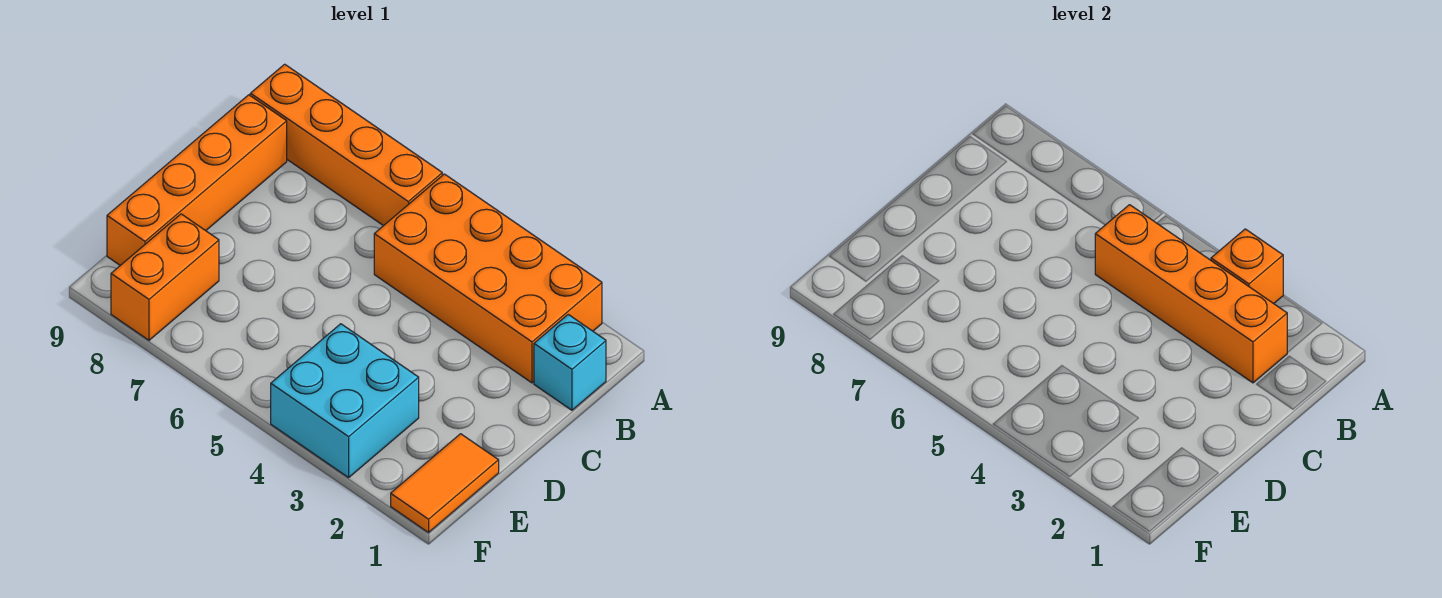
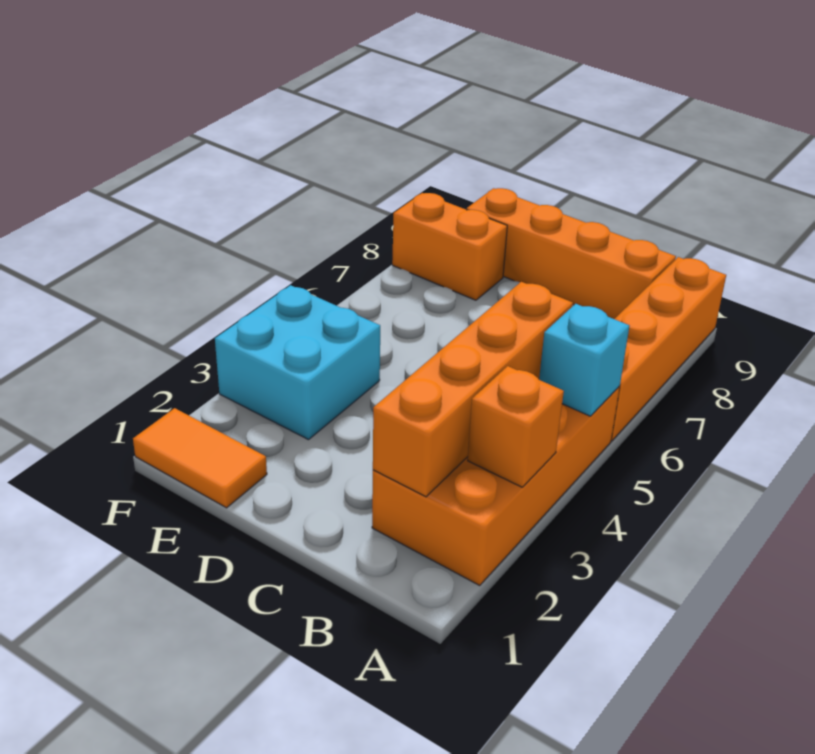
cyan 1x1 brick [534,315,606,410] -> cyan 1x1 brick moved to [539,304,629,416]

